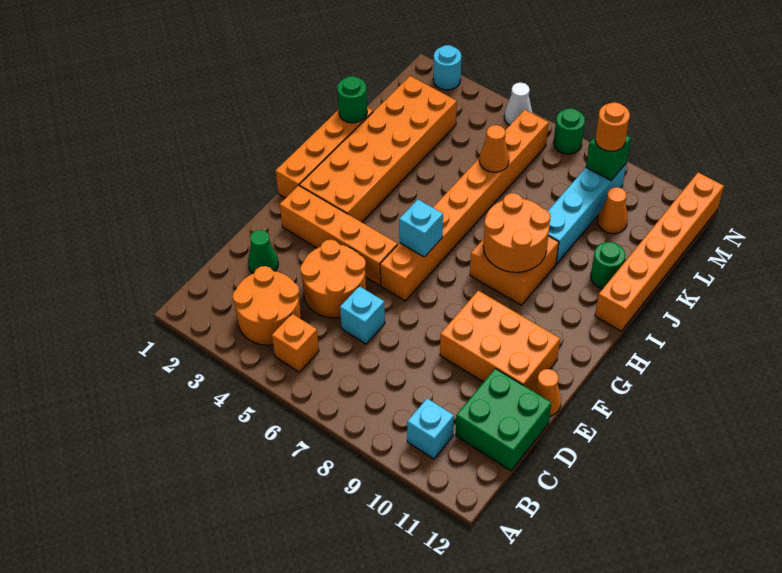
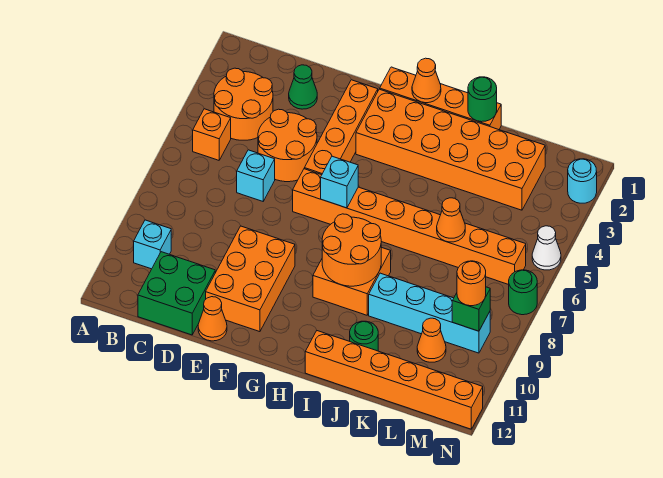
none -> orange 1x1 cone [412,58,441,103]

